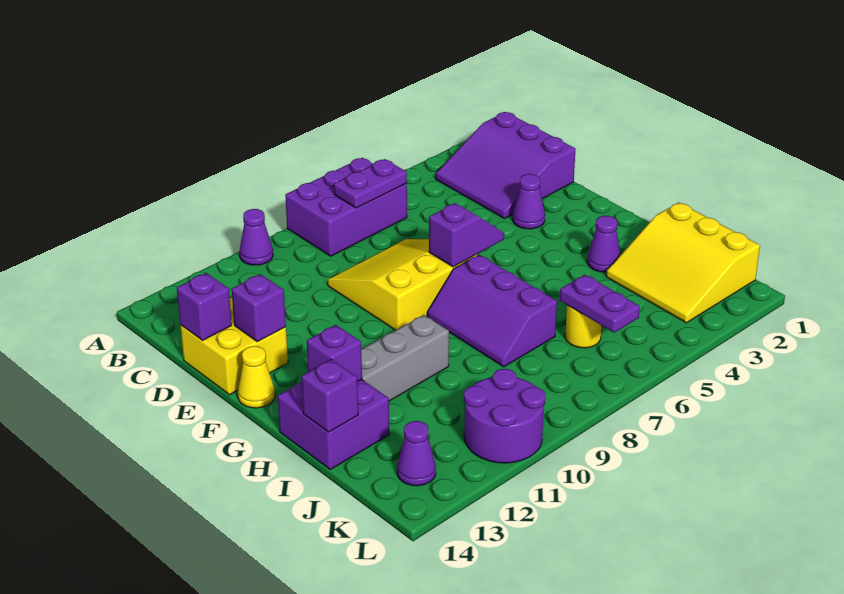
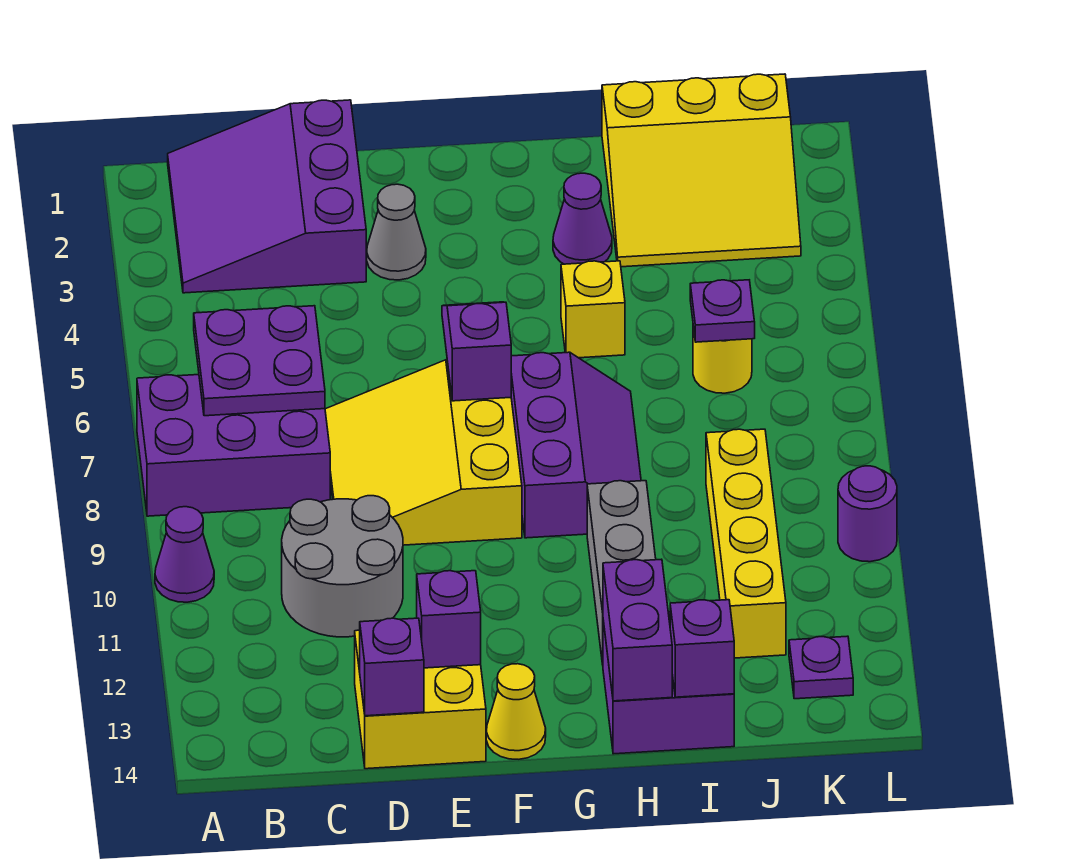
purple 2x3 brick [285,158,407,256] -> purple 2x3 brick turned to [137,375,330,516]
purple 3x3 slope [436,112,575,219] -> purple 3x3 slope turned to [168,100,366,293]
purple 1x2 plate [334,159,407,208] -> purple 2x2 plate [194,306,325,416]
none -> grey 2x2 round brick [282,496,403,637]
purple 1x1 cone [513,174,545,229] -> grey 1x1 cone [367,184,426,280]
purple 2x3 slope [427,255,557,367] -> purple 2x3 slope turned to [511,352,641,538]
none -> yellow 1x1 brick [561,261,625,358]
purple 1x1 brick [307,325,362,382] -> purple 1x2 brick [603,559,672,701]
purple 1x2 plate [560,275,640,333] -> purple 1x1 plate [690,280,755,342]
none -> yellow 1x4 brick [706,429,786,658]
purple 2x2 round brick [464,369,545,463] -> purple 1x1 round brick [838,466,897,562]
purple 1x1 cone [397,421,436,486] -> purple 1x1 plate [789,636,853,699]

